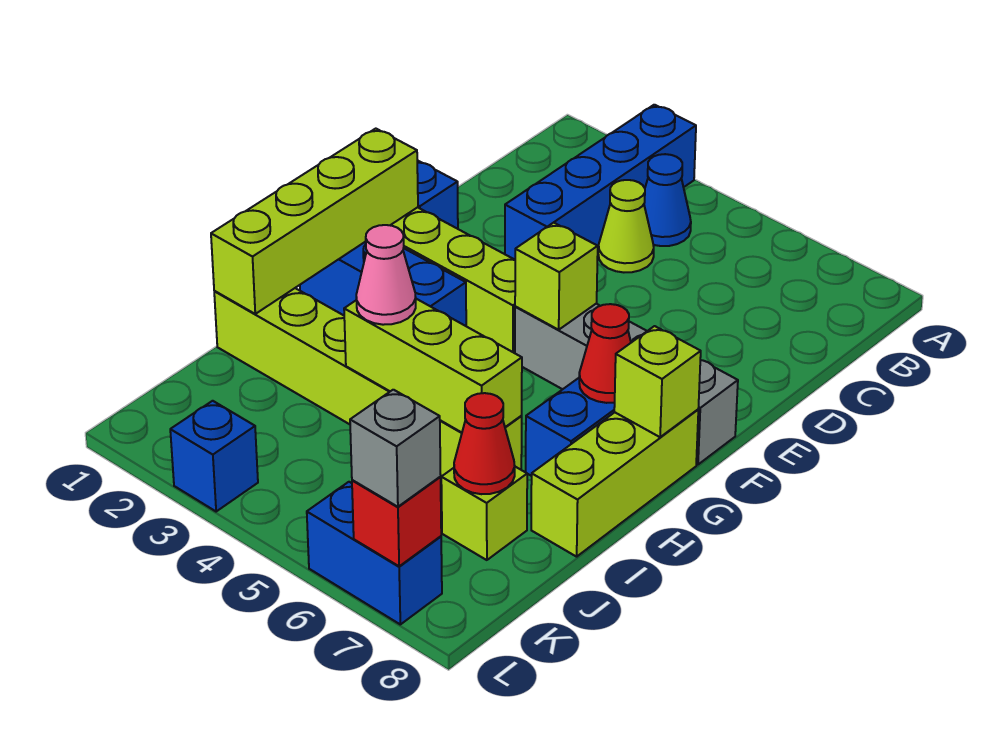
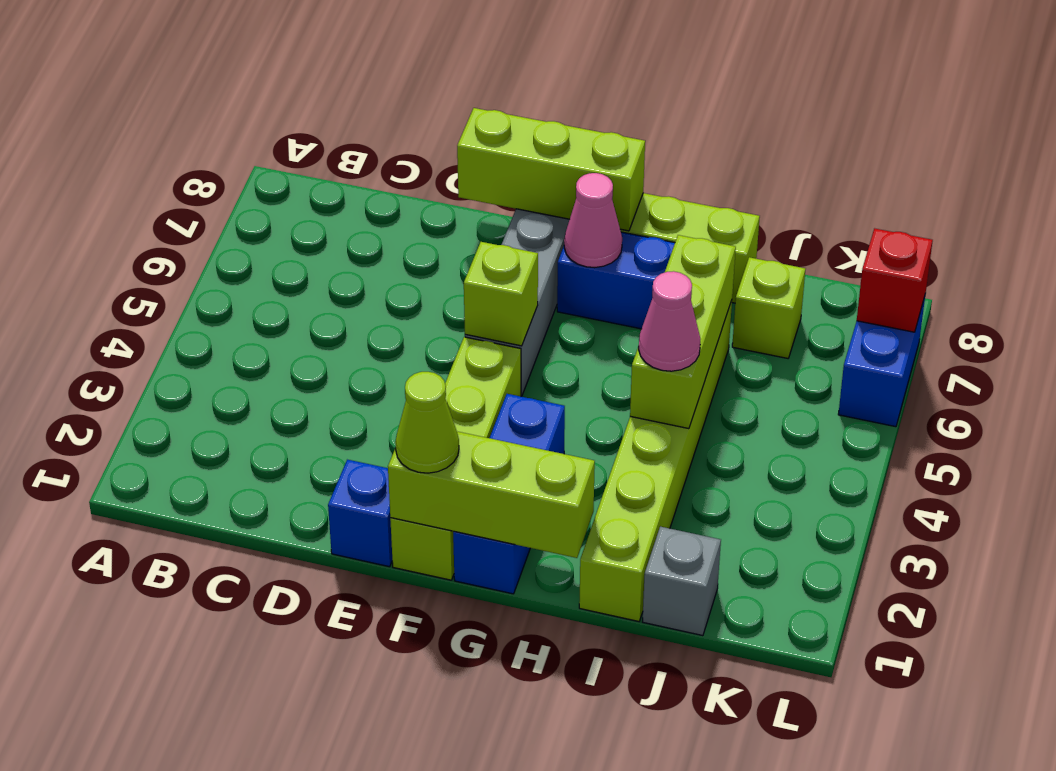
blue 1x4 brick [505,105,696,260] -> none
blue 1x1 cone [644,154,691,246] -> none
lime 1x1 cone [598,180,654,272] -> lime 1x1 cone moved to [395,372,459,473]
lime 1x4 brick [211,129,418,314] -> lime 1x3 brick [388,432,595,558]
red 1x1 cone [579,304,631,403] -> pink 1x1 cone [564,173,622,268]
lime 1x1 brick [614,326,701,437] -> lime 1x3 brick [457,108,645,231]
red 1x1 cone [454,393,515,494] -> none
blue 1x1 brick [170,401,258,511] -> none
grey 1x1 brick [350,390,441,507] -> grey 1x1 brick moved to [643,527,721,636]

